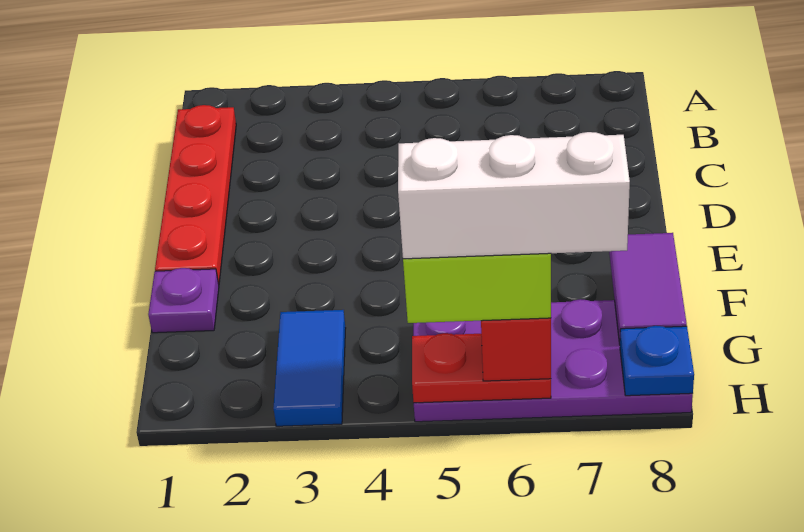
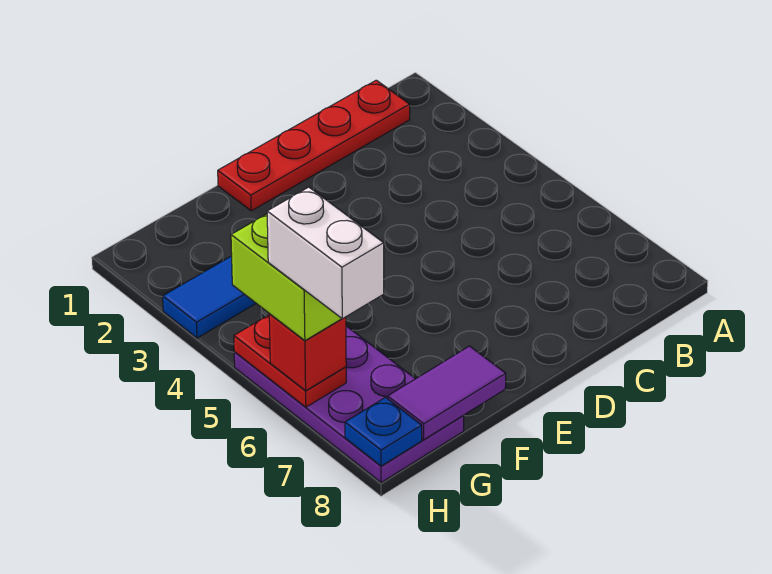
purple 1x1 plate [148,268,219,333] -> none
white 1x3 brick [398,132,630,259] -> white 1x2 brick [267,187,384,319]

